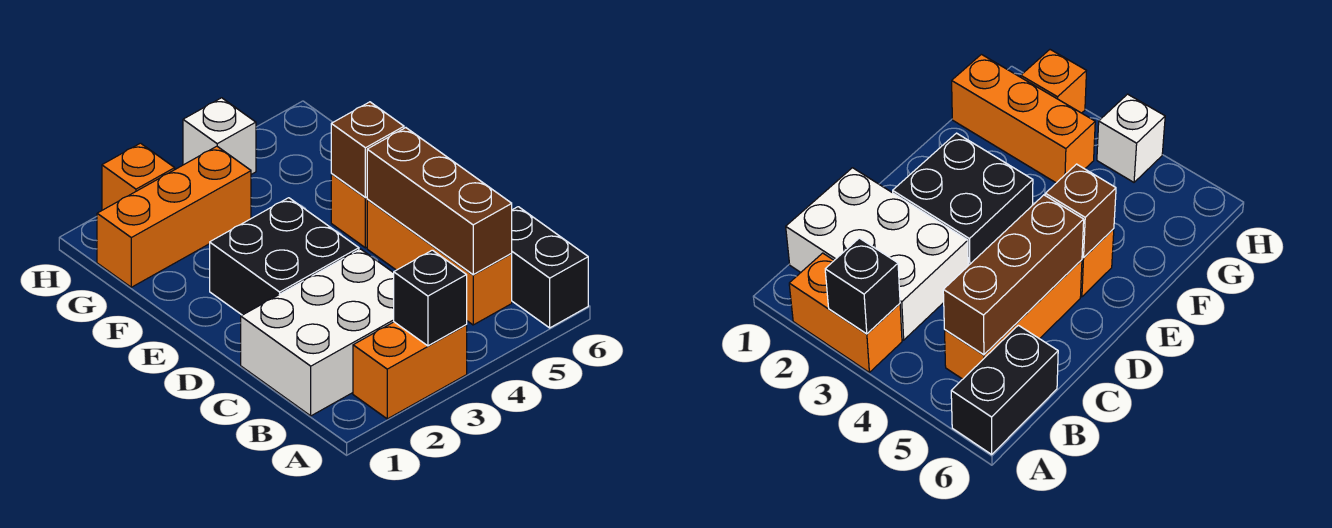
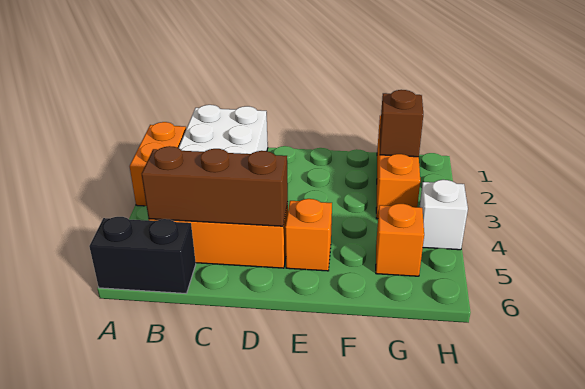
black 1x1 brick [394,250,467,346] -> none
black 2x2 brick [210,198,359,315] -> none
brown 1x1 brick [331,102,404,198] -> brown 1x1 brick moved to [380,90,423,157]
orange 1x1 brick [102,143,175,210] -> orange 1x1 brick moved to [376,204,424,276]

